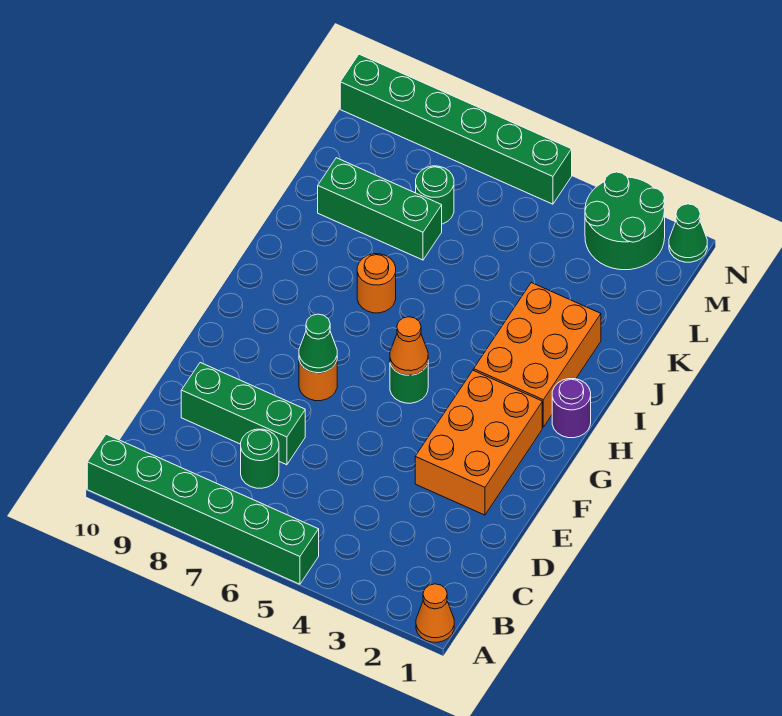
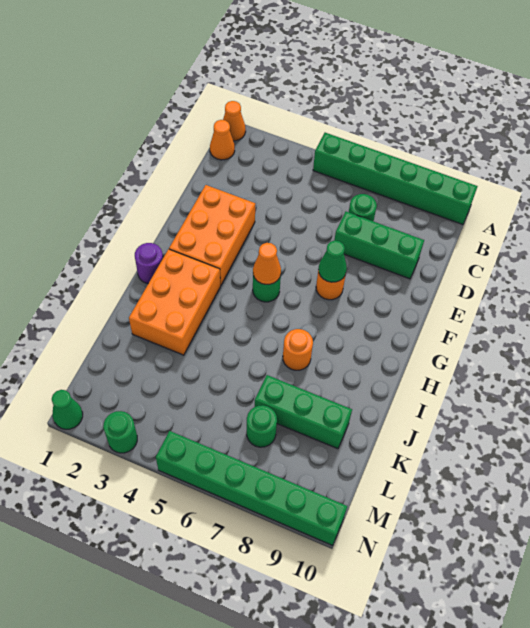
none -> orange 1x1 cone [210,120,235,160]
green 2x2 round brick [585,172,665,270] -> green 1x1 round brick [103,411,137,453]

